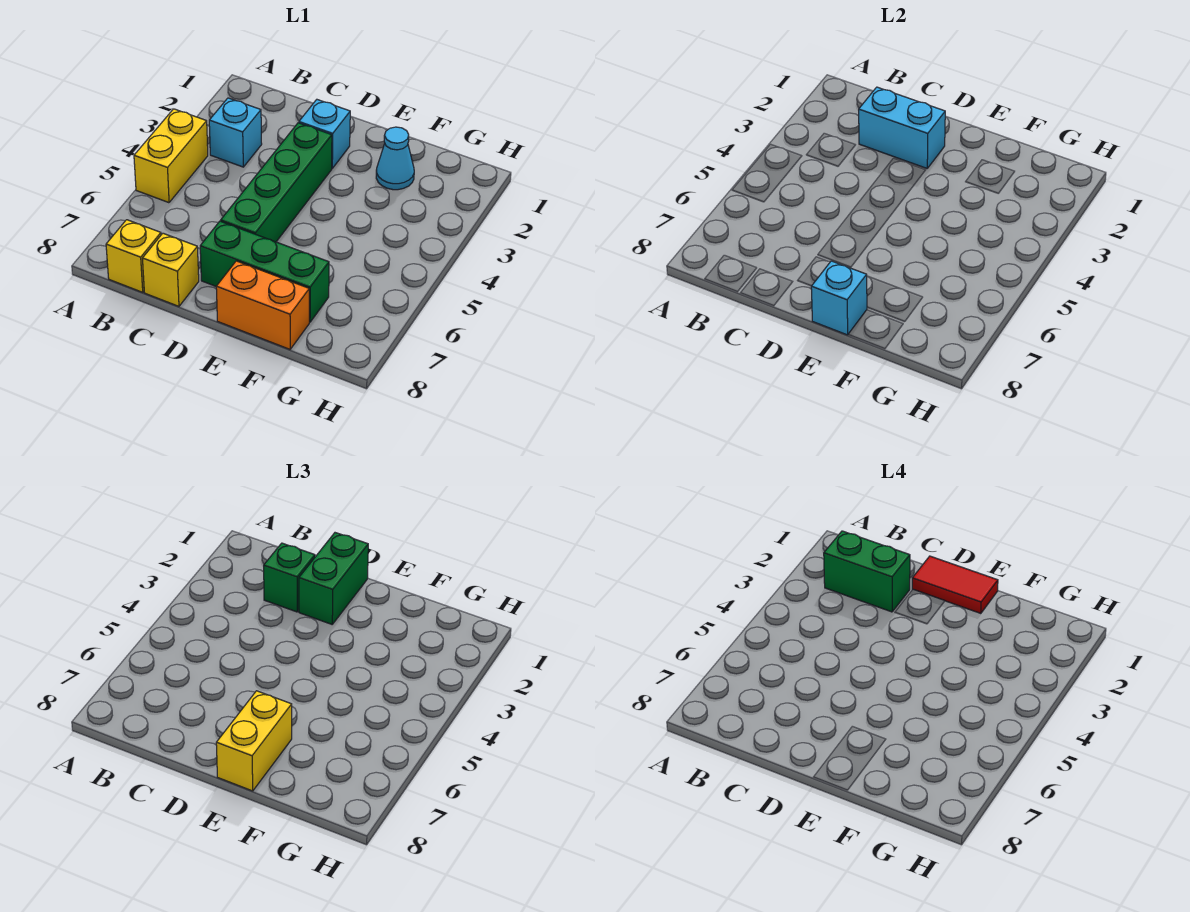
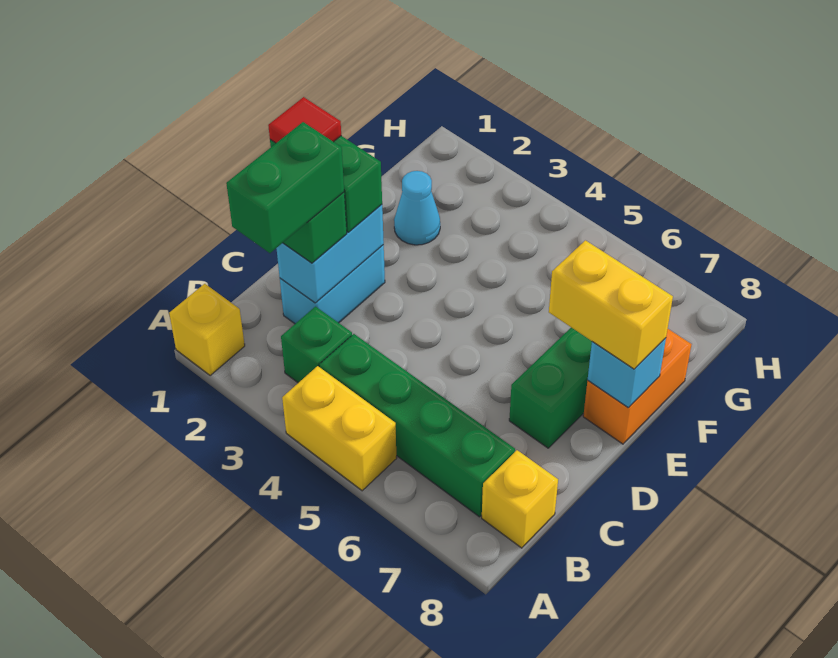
cyan 1x1 brick [209,98,262,167] -> green 1x1 brick [281,306,352,383]
yellow 1x1 brick [142,233,199,306] -> yellow 1x1 brick moved to [169,284,245,376]
red 1x2 tile [912,556,998,613] -> red 1x1 tile [268,97,341,143]
cyan 1x1 brick [299,100,350,168] -> cyan 1x2 brick [280,245,385,324]
green 1x4 brick [221,123,332,242] -> green 1x4 brick moved to [319,334,515,517]

